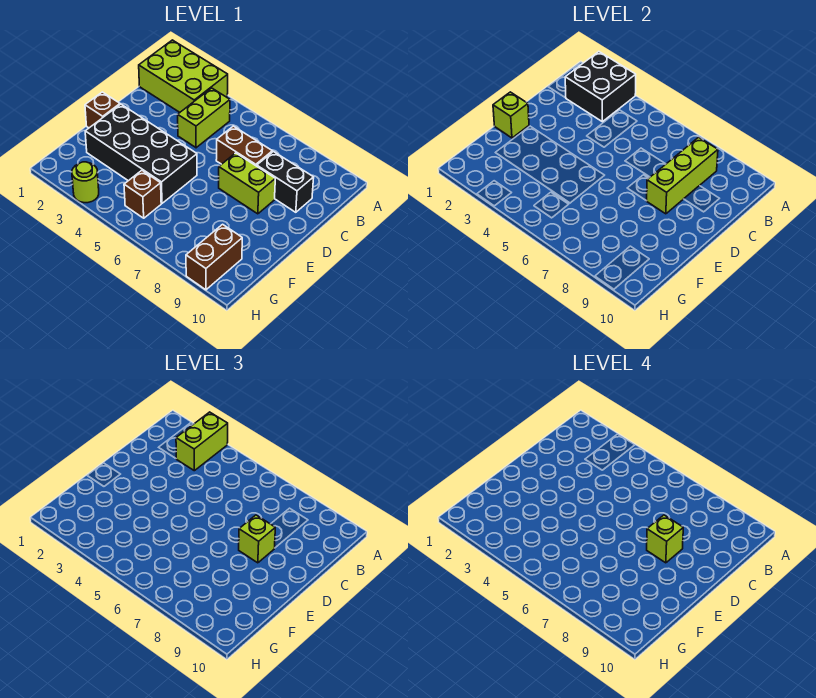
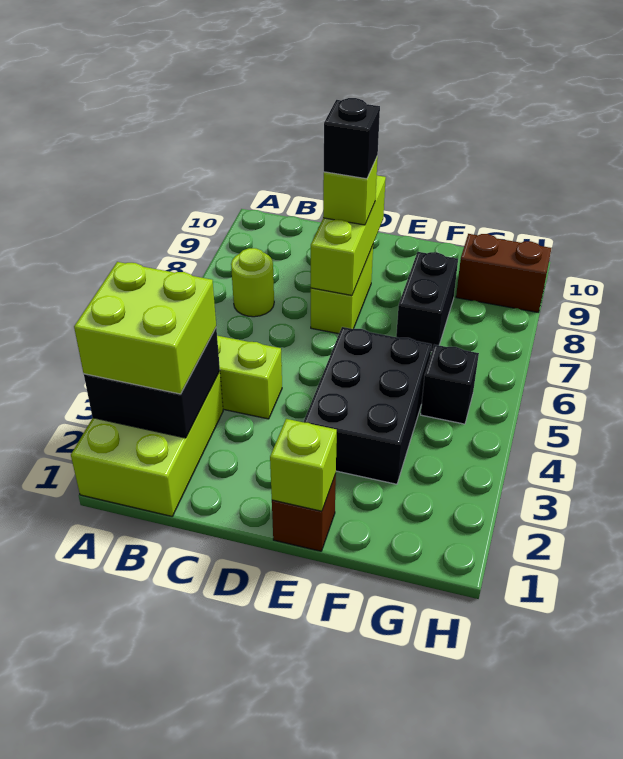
lime 1x2 brick [176,412,228,471] -> lime 2x2 brick [74,262,216,394]
lime 1x3 brick [647,137,718,214] -> lime 1x3 brick turned to [311,175,386,295]
brown 1x2 brick [216,126,272,166] -> none
black 1x2 brick [257,152,314,212] -> black 1x2 brick moved to [396,252,458,352]
lime 1x1 brick [647,515,683,563] -> black 1x1 brick [324,98,380,179]
black 2x4 brick [85,104,197,203] -> black 2x3 brick [304,327,432,484]
brown 1x1 brick [124,170,161,218] -> black 1x1 brick [421,345,479,424]
lime 1x1 round brick [72,162,99,203] -> lime 1x1 round brick moved to [231,248,274,317]

